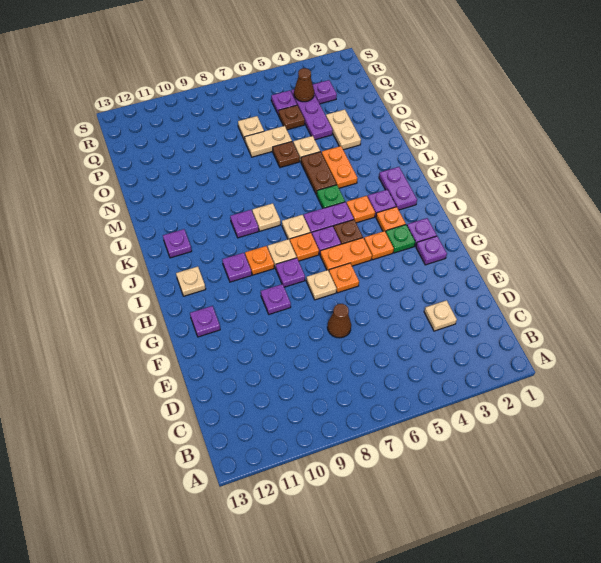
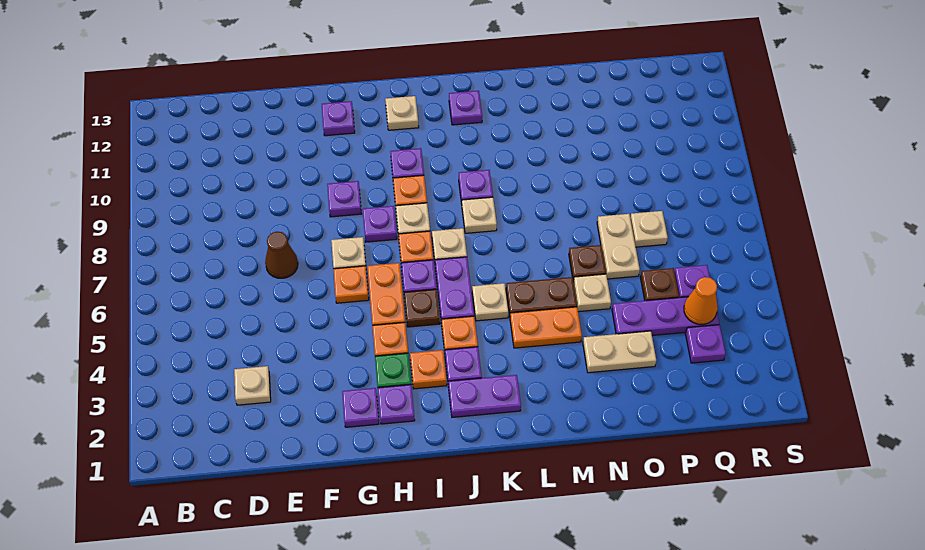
green 1x1 plate [317,185,345,208] -> tan 1x1 plate [472,283,508,321]
brown 1x1 cone [294,68,314,102] -> orange 1x1 cone [684,277,718,325]

